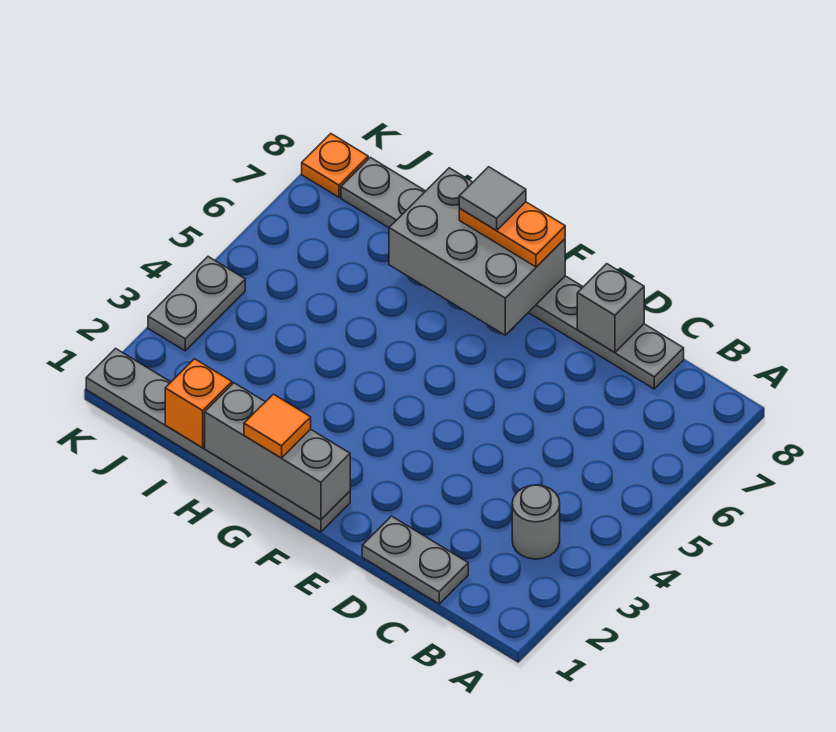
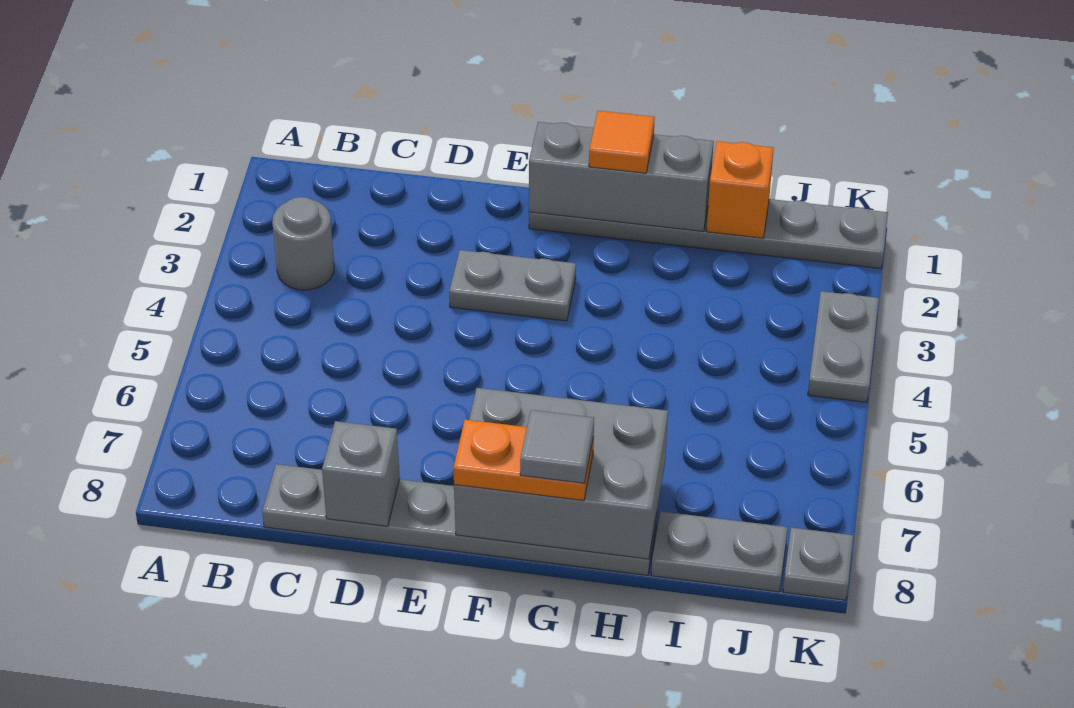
grey 1x2 plate [362,516,468,604] -> grey 1x2 plate moved to [449,250,576,321]
orange 1x1 plate [302,134,368,197] -> grey 1x1 plate [783,528,853,600]

